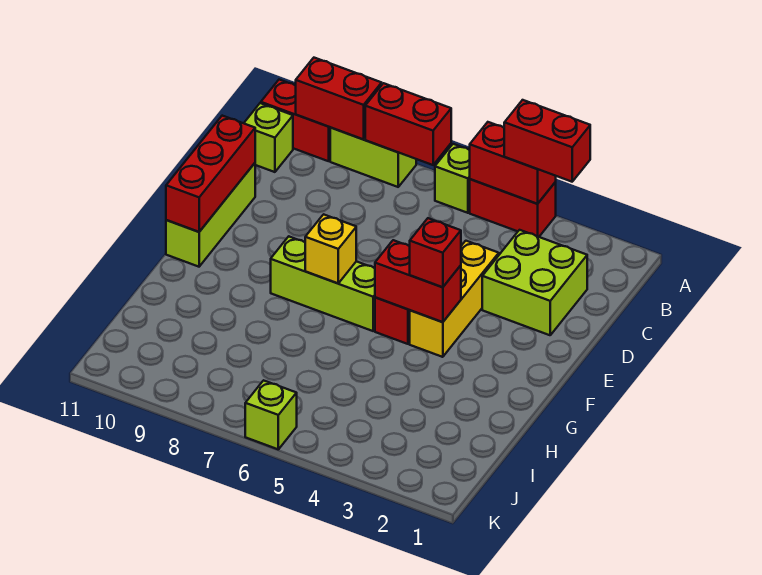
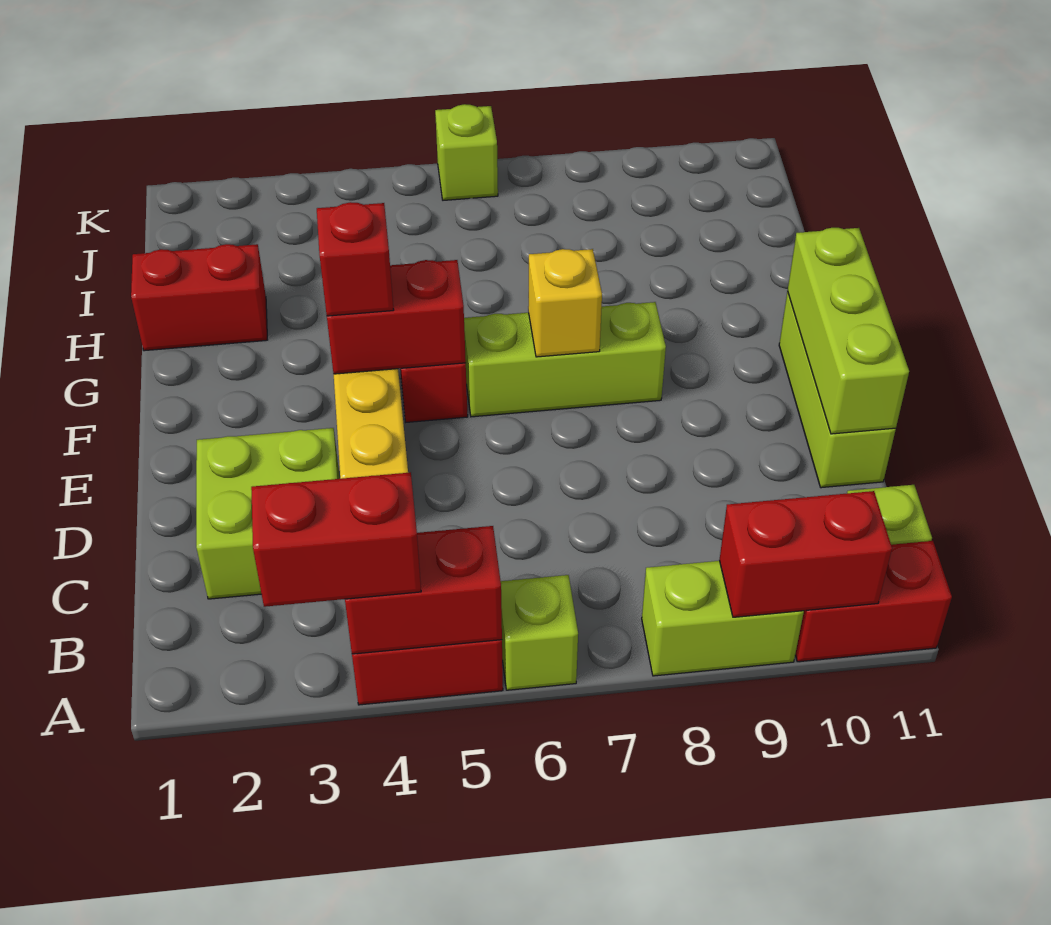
red 1x2 brick [365,83,451,165] -> red 1x2 brick moved to [131,244,267,351]
red 1x3 brick [166,116,255,232] -> lime 1x3 brick [788,228,909,434]

